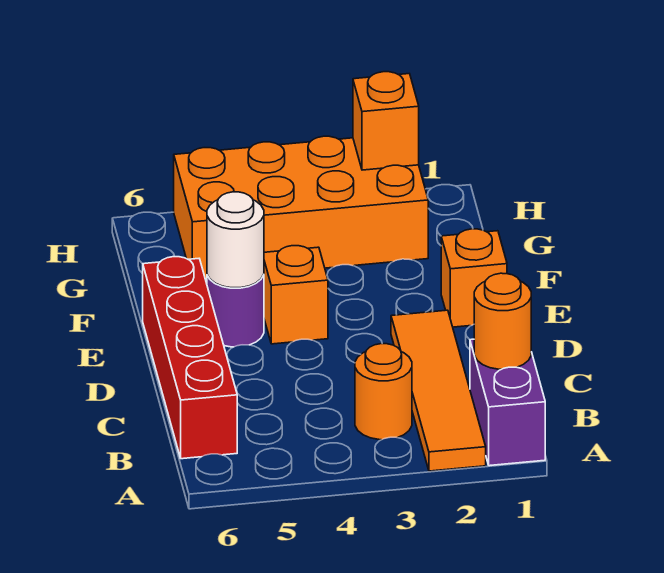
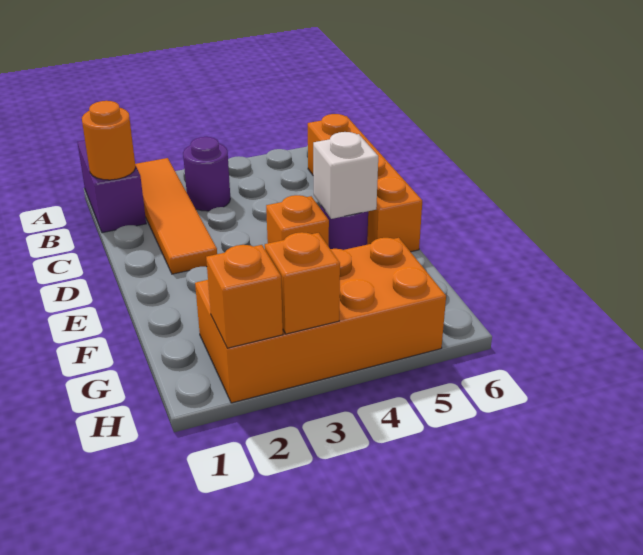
orange 1x1 round brick [355,344,412,440] -> purple 1x1 round brick [183,137,230,211]
red 1x4 brick [143,257,237,459] -> orange 1x4 brick [308,114,422,252]
orange 1x1 brick [441,229,507,327] -> orange 1x1 brick moved to [265,232,340,334]
white 1x1 round brick [207,192,264,288] -> white 1x1 brick [313,132,378,219]

